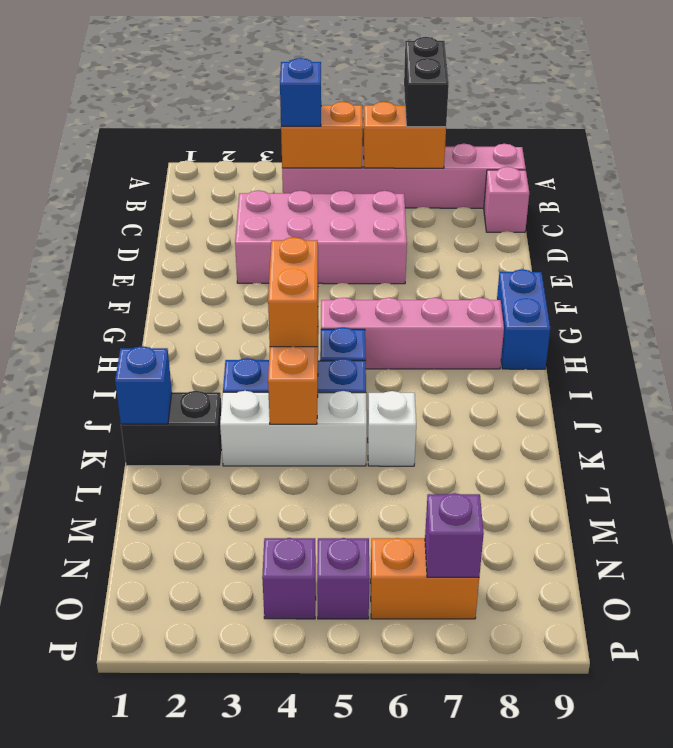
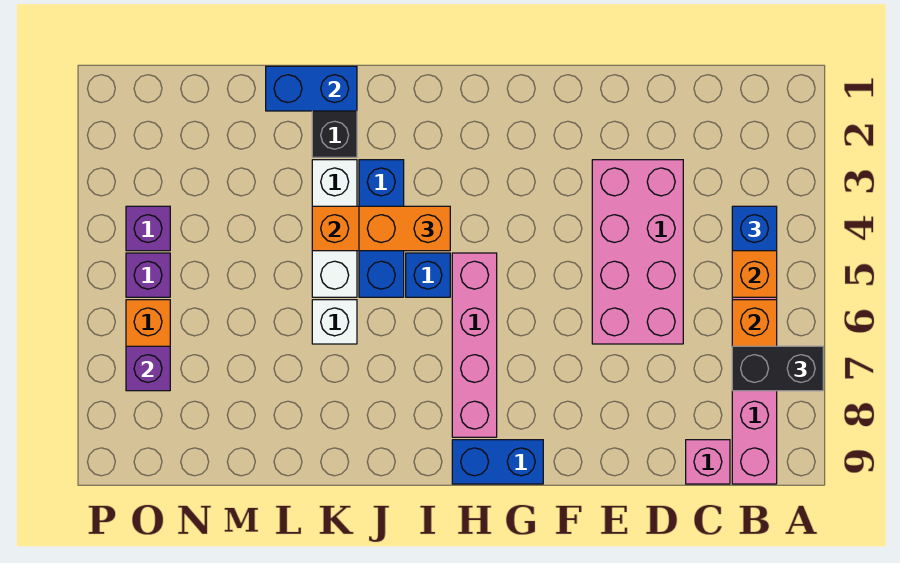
blue 1x1 brick [115,346,172,424] -> blue 1x2 brick [266,66,357,111]

